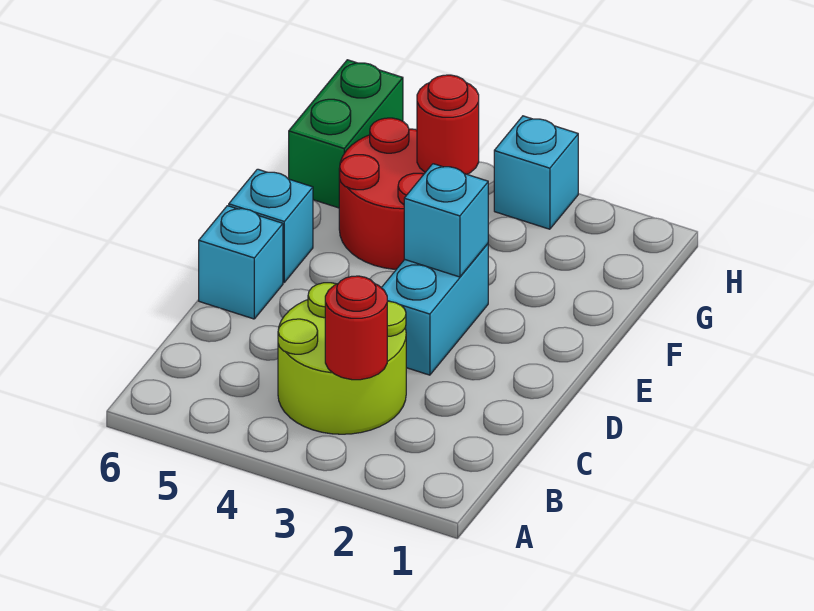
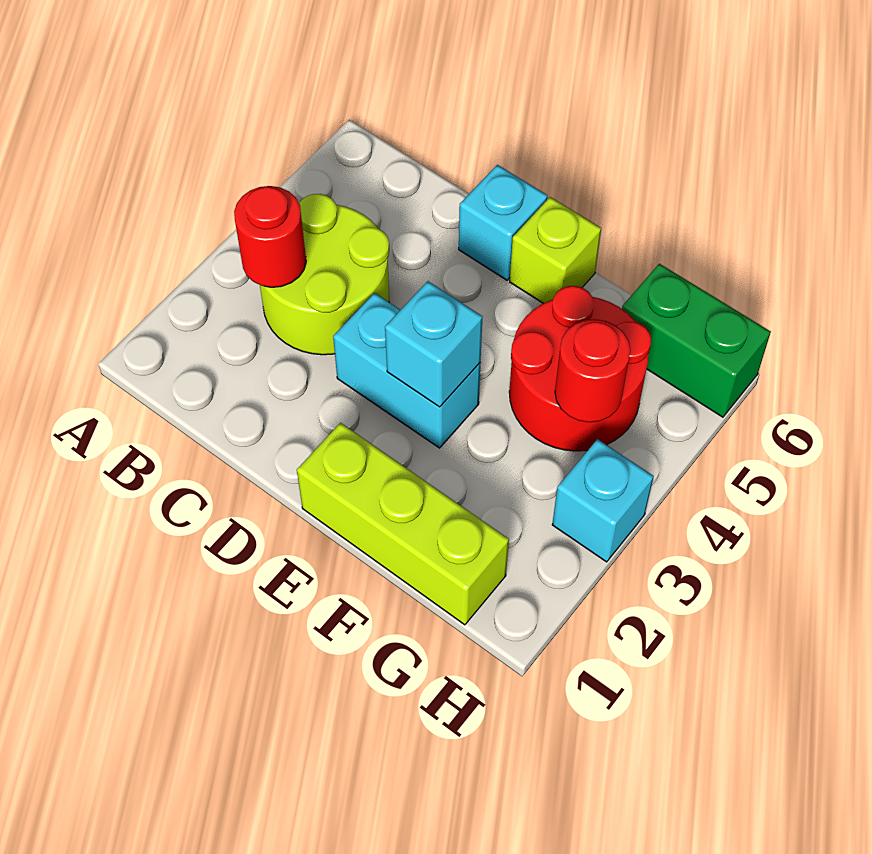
none -> lime 1x3 brick [297,423,509,625]
cyan 1x1 brick [229,169,313,282] -> lime 1x1 brick [510,197,601,303]

